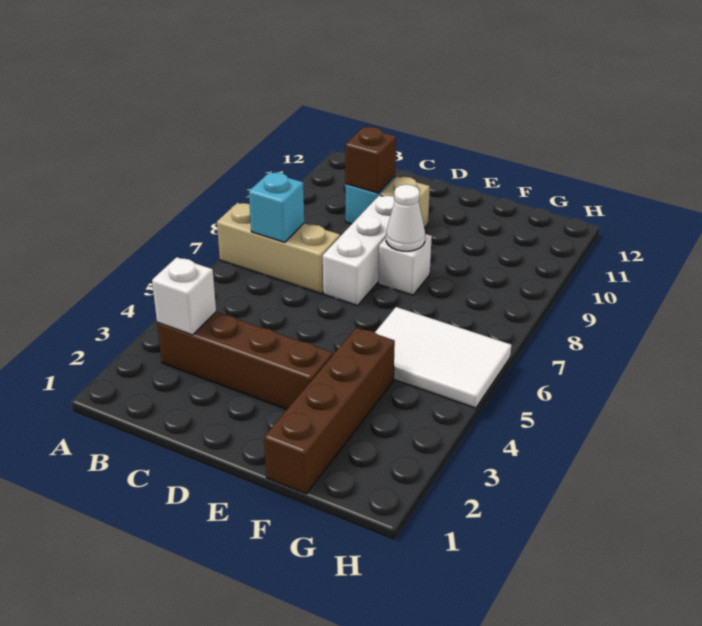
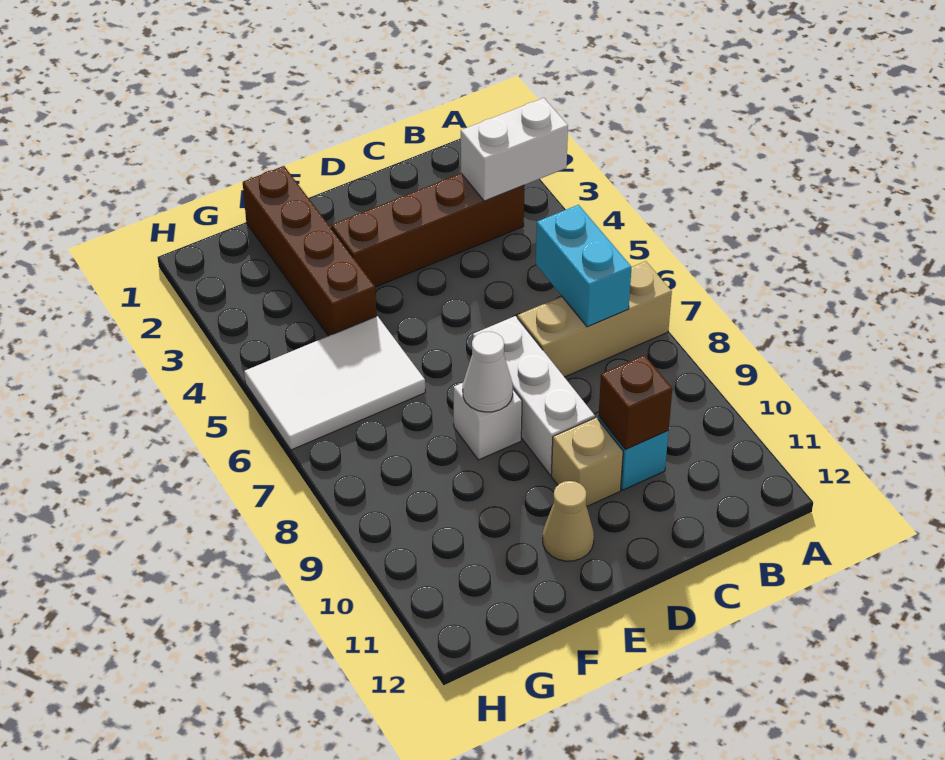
white 1x1 brick [152,257,216,335] -> white 1x2 brick [461,98,568,201]
cyan 1x1 brick [249,172,304,242] -> cyan 1x2 brick [536,205,632,327]
none -> tan 1x1 cone [543,481,594,561]

